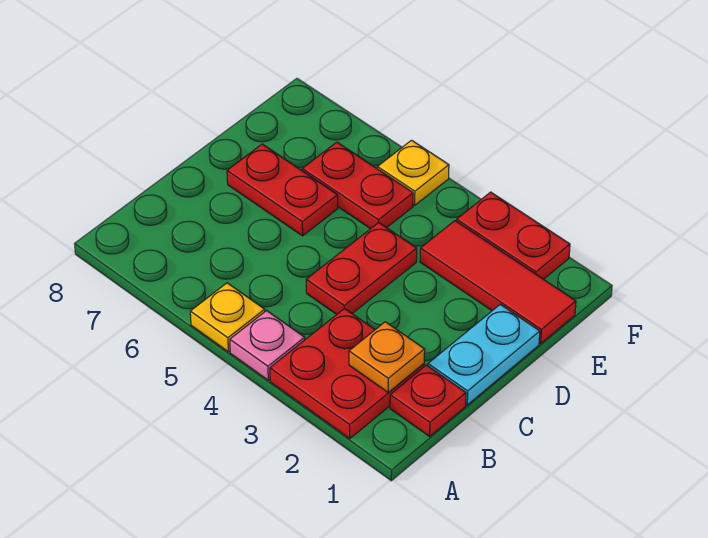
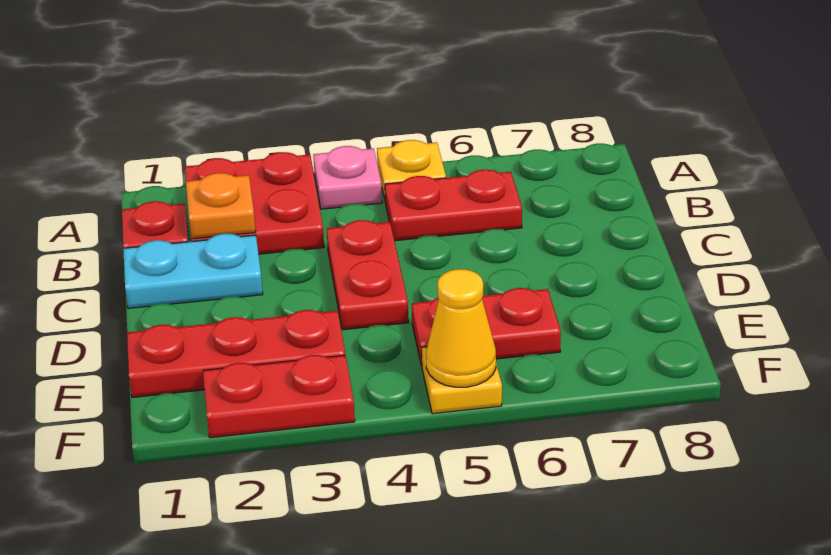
cyan 1x2 plate [428,304,540,405] -> cyan 1x2 plate turned to [123,234,263,308]
red 1x2 plate [227,144,338,236] -> red 1x2 plate moved to [385,170,522,241]
red 1x3 tile [420,221,576,343] -> red 1x3 plate [127,310,345,397]
none -> yellow 1x1 cone [426,269,496,387]

